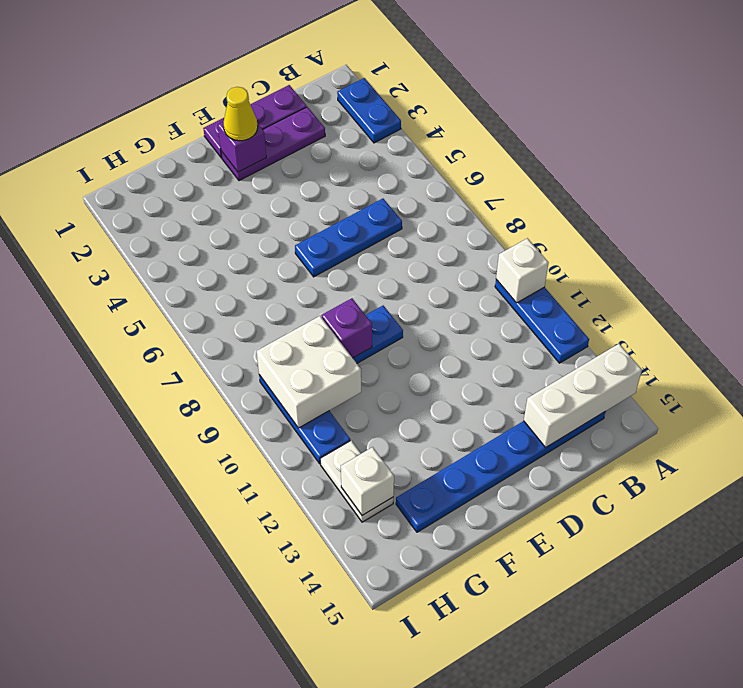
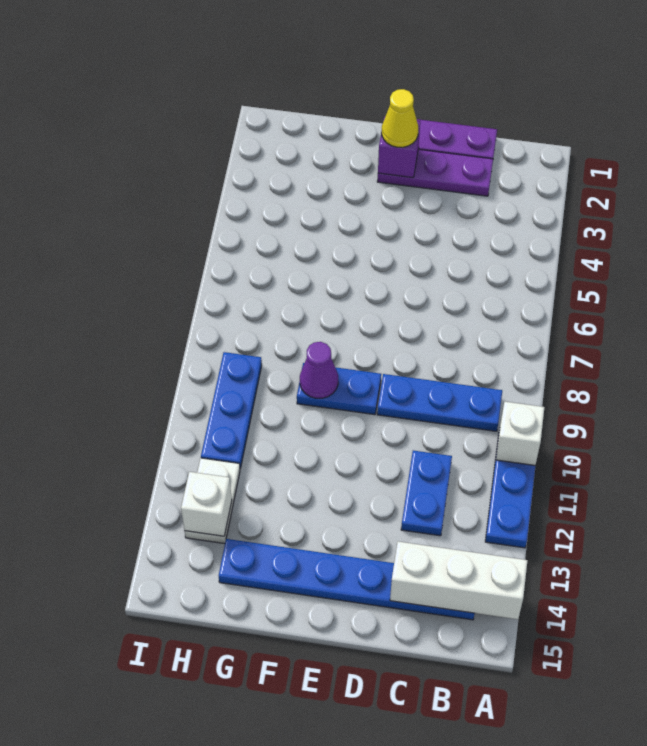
blue 1x2 plate [337,78,401,143] -> blue 1x2 plate moved to [401,451,452,536]
blue 1x3 plate [295,199,402,277] -> blue 1x3 plate moved to [377,374,502,431]
purple 1x1 brick [322,298,372,358] -> purple 1x1 cone [300,342,338,398]
white 2x2 brick [257,316,361,428] -> none

